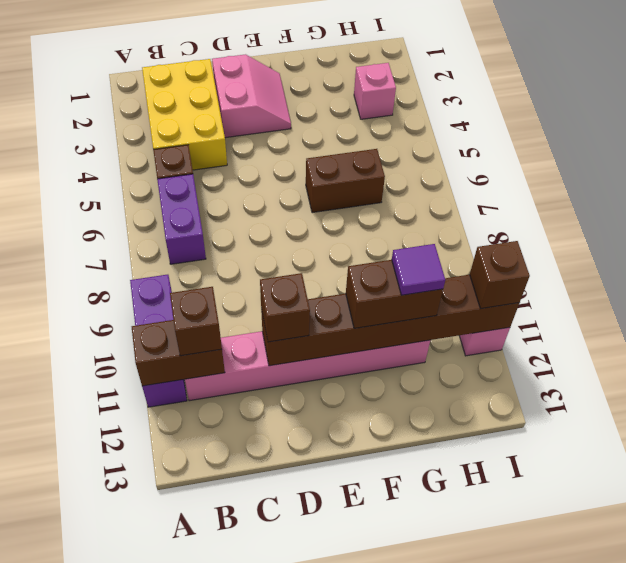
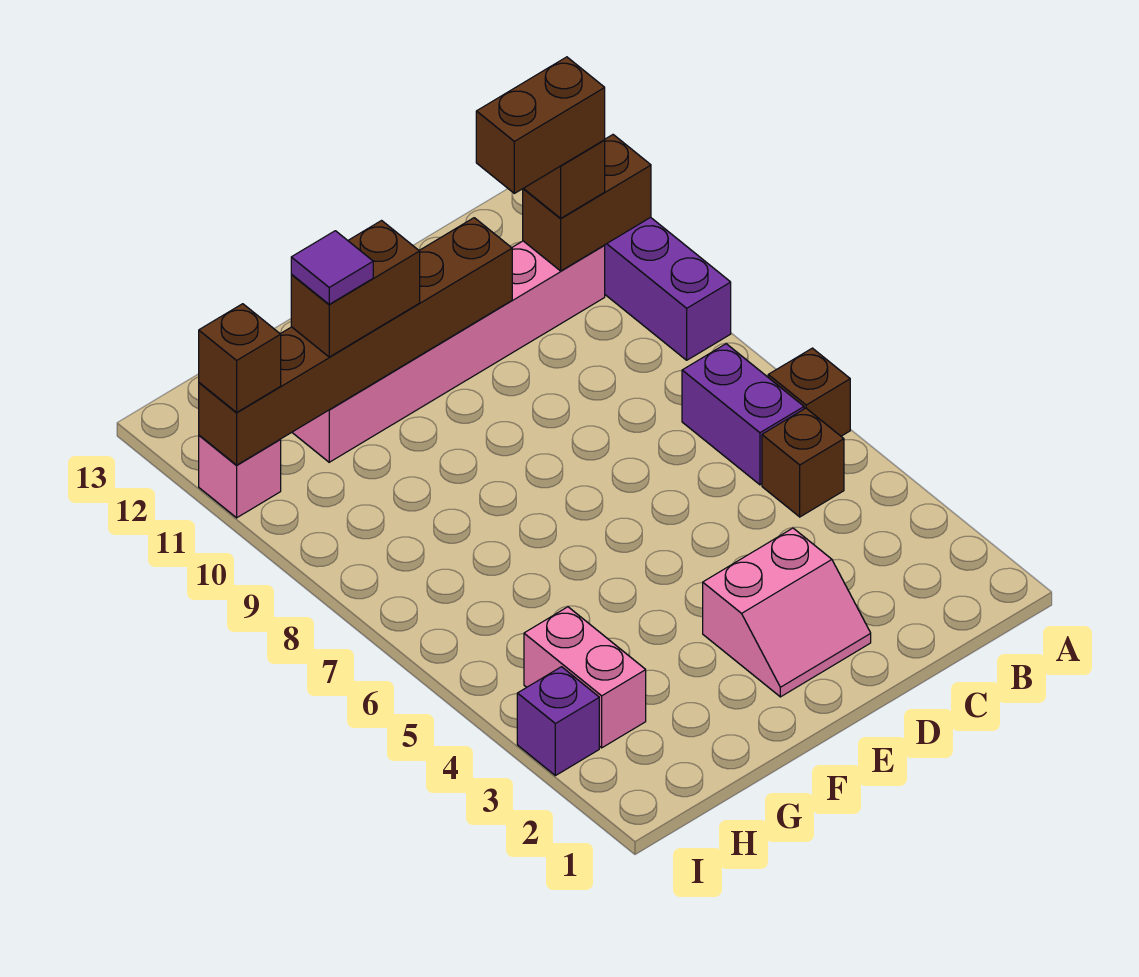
yellow 2x3 brick [142,59,227,170] -> none
pink 2x2 slope [212,54,291,138] -> pink 2x2 slope turned to [703,528,871,697]
brown 1x1 brick [260,273,310,342] -> brown 1x1 brick moved to [768,348,850,436]
brown 1x2 brick [306,149,385,213] -> brown 1x2 brick moved to [476,57,605,193]
pink 1x1 brick [354,63,396,119] -> pink 1x2 brick [524,607,646,748]
none -> purple 1x1 brick [517,667,599,776]

